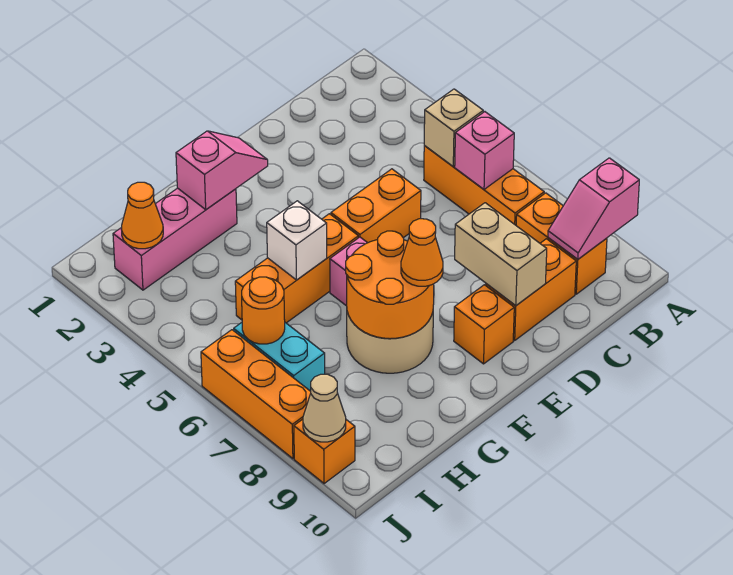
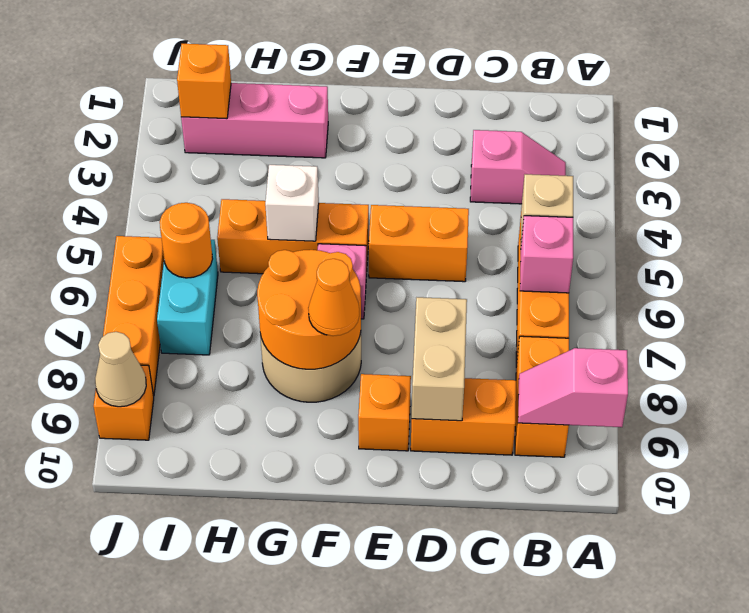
pink 1x2 slope [176,131,268,209] -> pink 1x2 slope moved to [470,130,566,204]
orange 1x1 cone [121,182,163,249] -> orange 1x1 brick [177,44,231,119]

